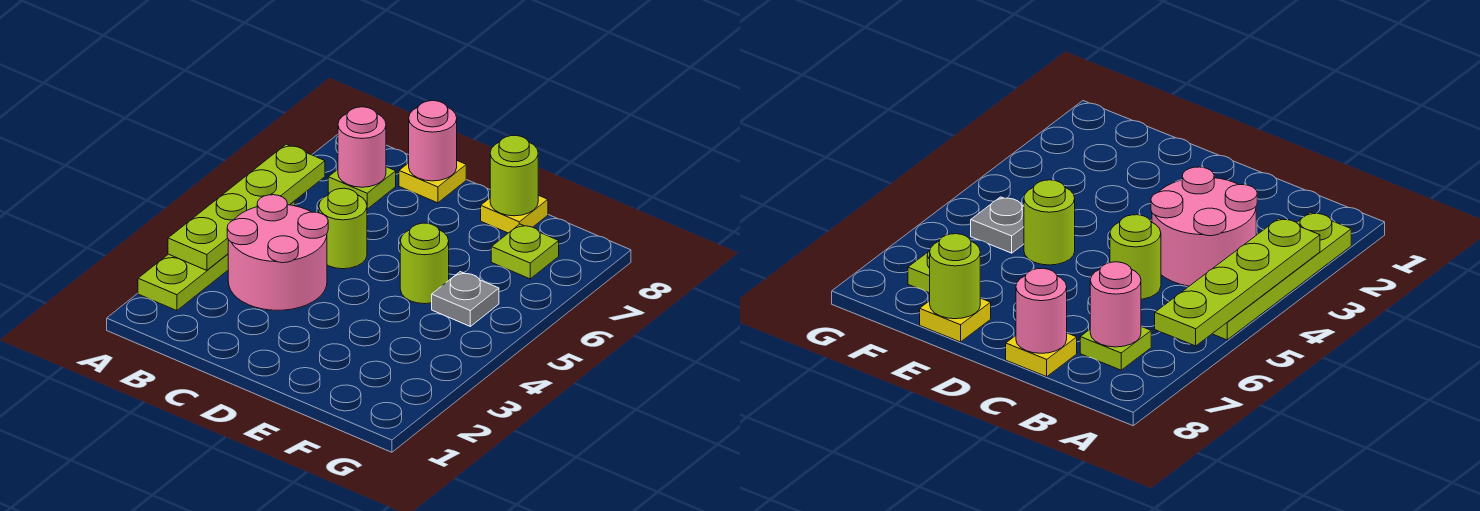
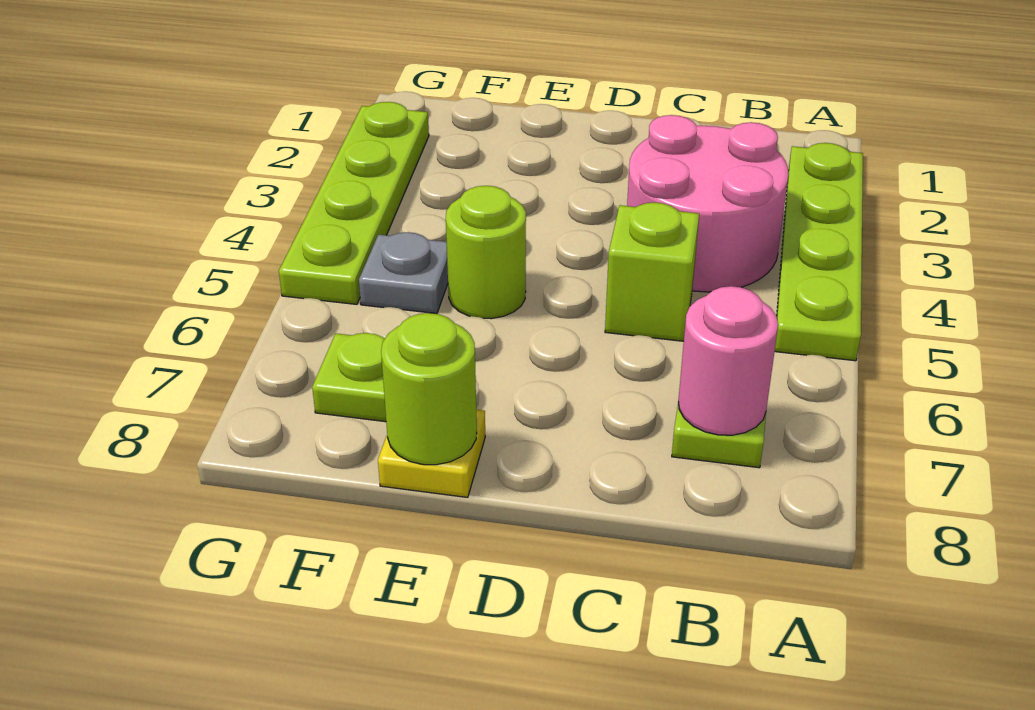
lime 1x4 plate [168,144,325,270] -> lime 1x4 plate moved to [279,102,429,304]
lime 1x1 round brick [319,188,367,269] -> lime 1x1 brick [605,202,699,341]
yellow 1x1 plate [399,161,466,203] -> none
pink 1x1 round brick [409,101,457,181] -> none

